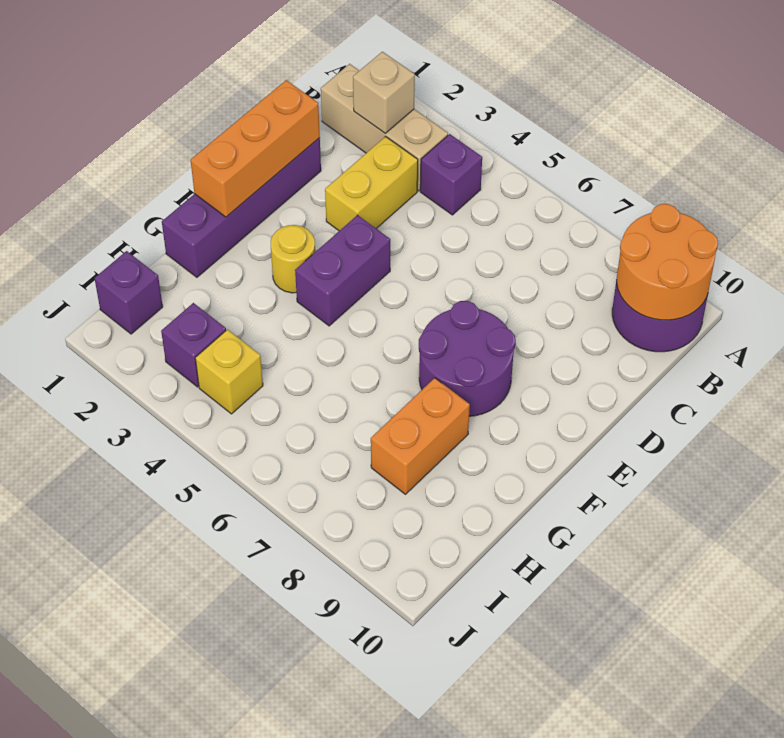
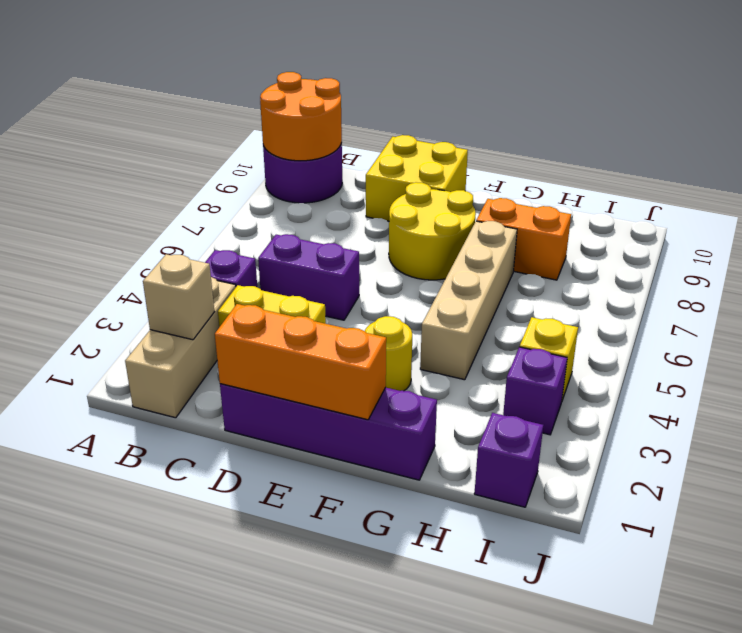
none -> yellow 2x2 brick [366,135,468,221]
purple 1x2 brick [295,215,390,326] -> purple 1x2 brick moved to [258,234,359,320]
purple 2x2 round brick [419,301,515,416] -> yellow 2x2 round brick [389,182,476,280]
none -> tan 1x4 brick [420,221,517,380]

